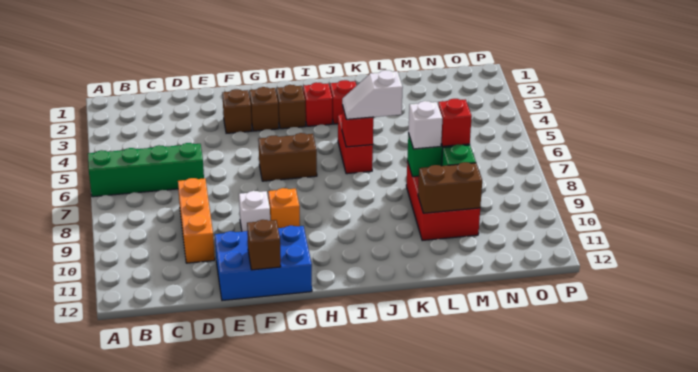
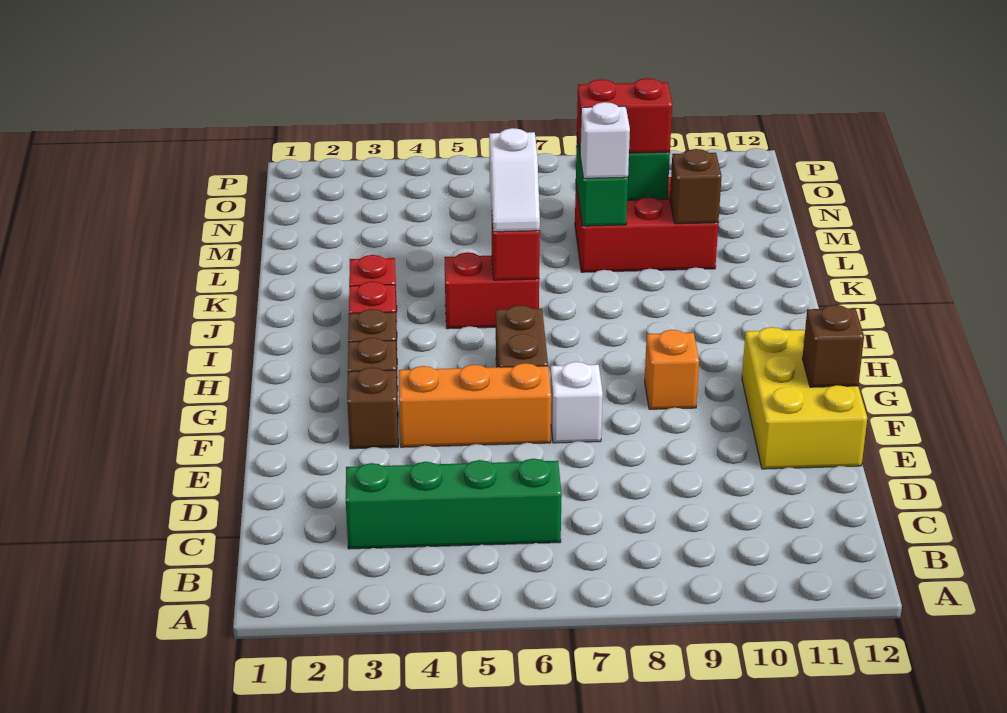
green 1x4 brick [88,143,204,197] -> green 1x4 brick turned to [346,459,562,549]
orange 1x3 brick [178,178,215,263] -> orange 1x3 brick moved to [399,363,551,447]
blue 2x3 brick [215,226,312,301] -> yellow 2x3 brick [742,327,867,469]
white 1x1 brick [239,191,270,232] -> white 1x1 brick moved to [550,362,603,443]
brown 1x2 brick [418,162,482,213] -> brown 1x1 brick [670,149,722,224]
red 1x1 brick [438,99,472,146] -> red 1x2 brick [577,78,672,153]

